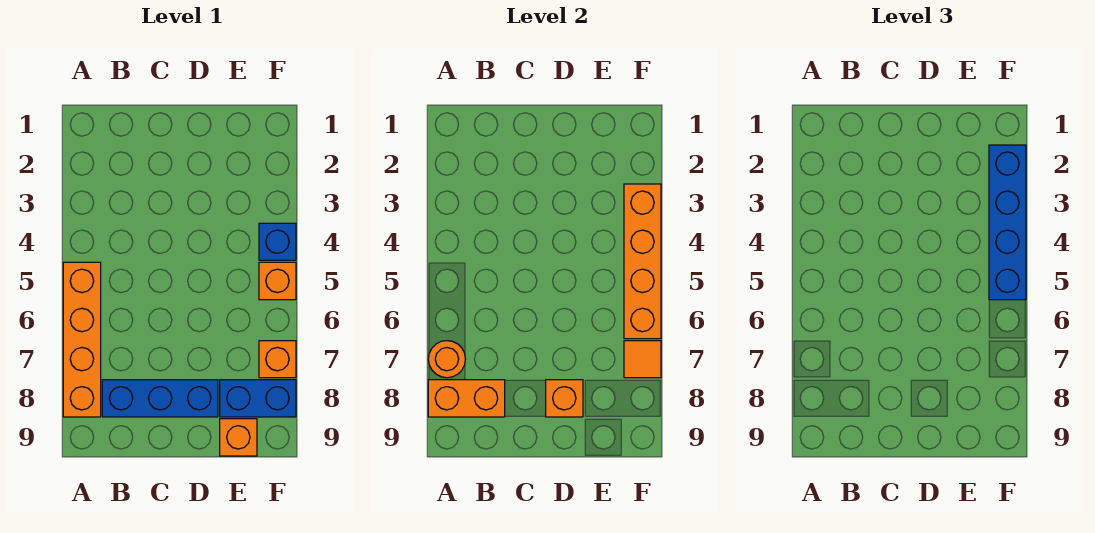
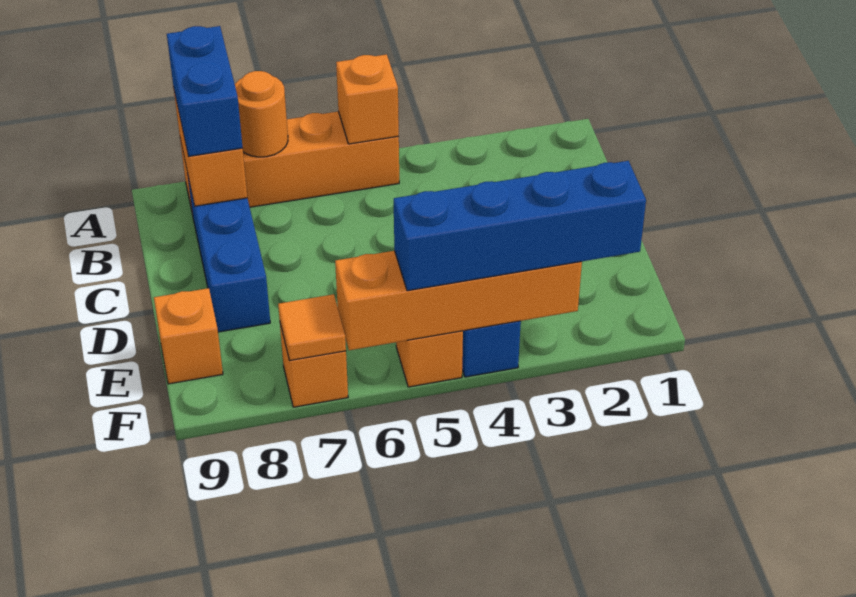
orange 1x1 brick [546,380,583,417] -> orange 1x1 brick moved to [336,54,399,144]
blue 1x2 brick [220,380,296,417] -> blue 1x2 brick moved to [167,26,243,157]

